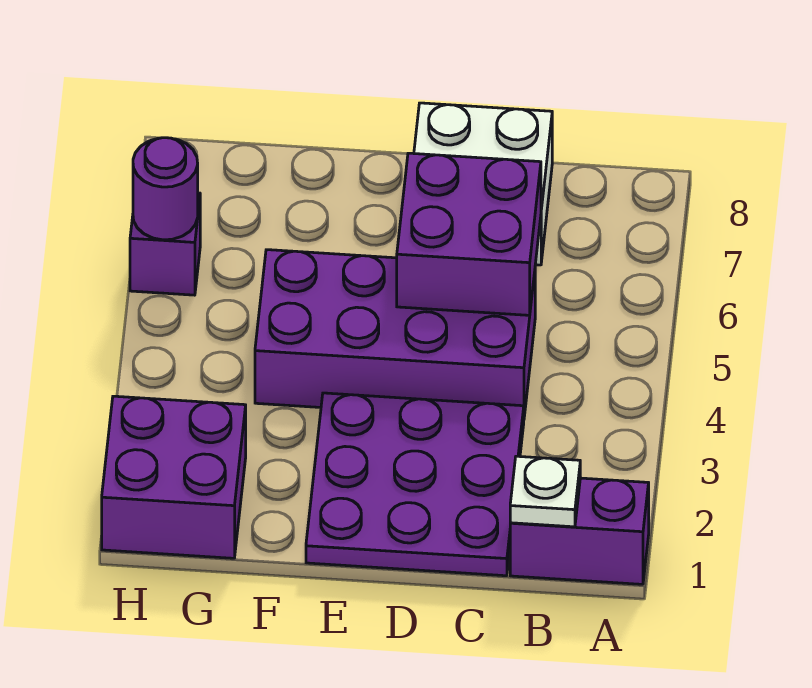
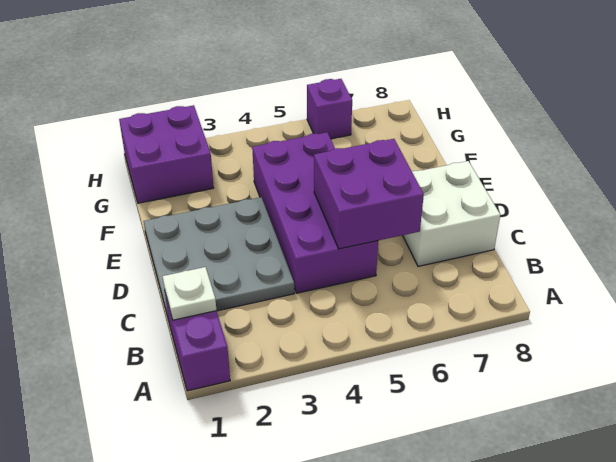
purple 3x3 plate [306,393,524,576] -> grey 3x3 plate [144,197,294,317]
purple 1x1 round brick [133,138,198,240] -> none

